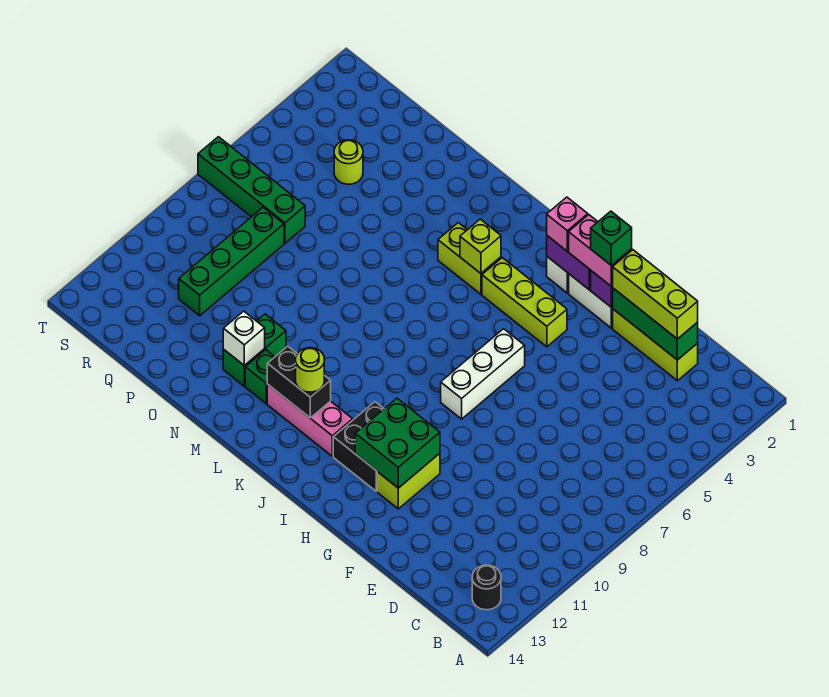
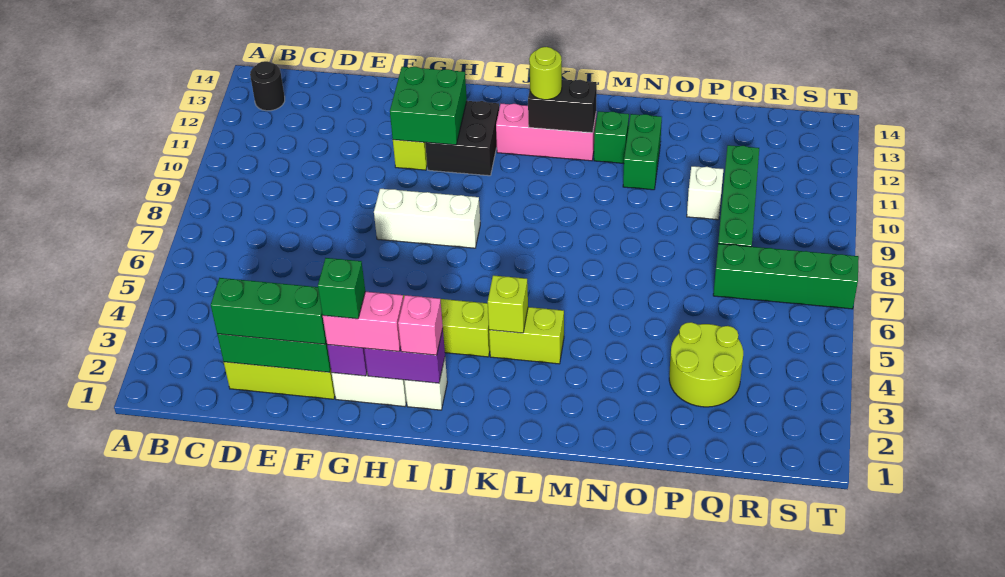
lime 1x3 brick [613,250,698,339] -> green 1x3 brick [211,278,326,344]
white 1x3 brick [441,329,525,419] -> white 1x3 brick turned to [374,189,480,248]
white 1x1 brick [223,311,265,366] -> white 1x1 brick moved to [687,166,723,220]
lime 1x1 round brick [334,140,363,184] -> lime 2x2 round brick [669,322,743,407]

